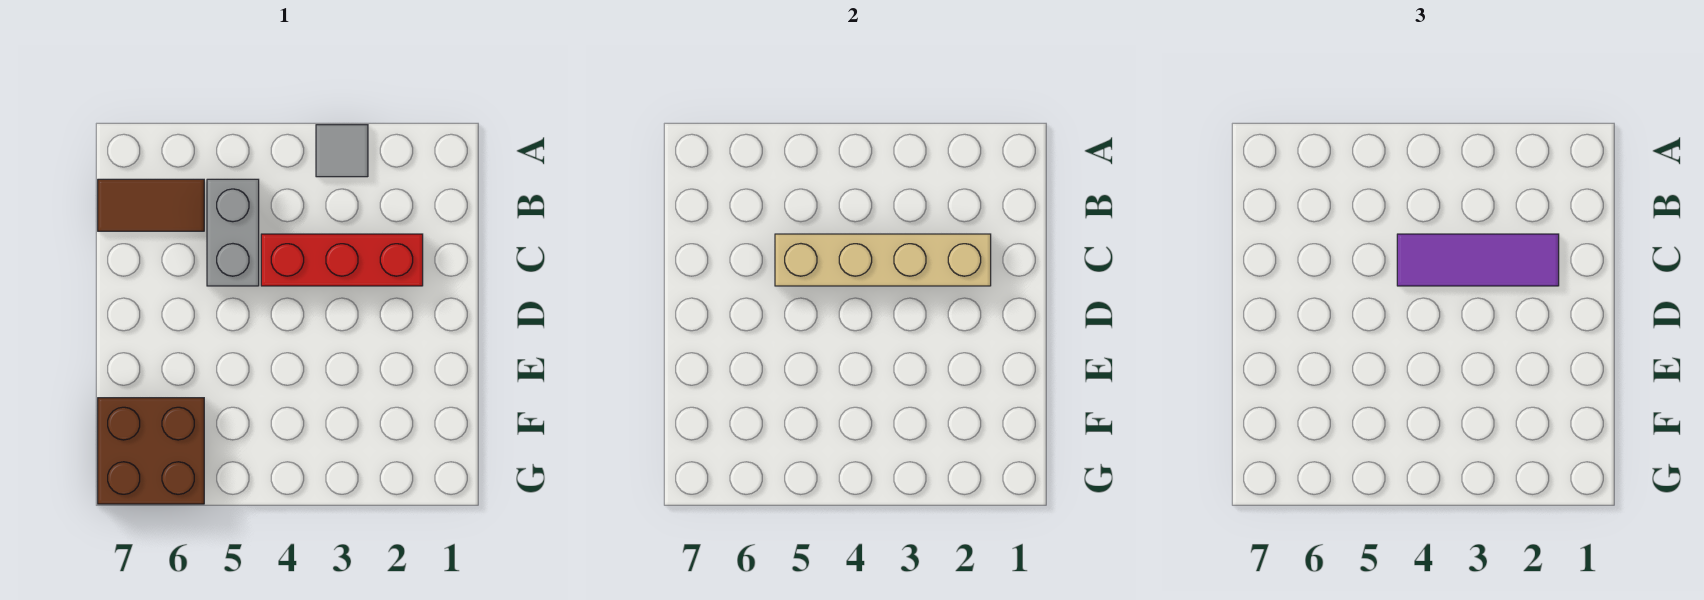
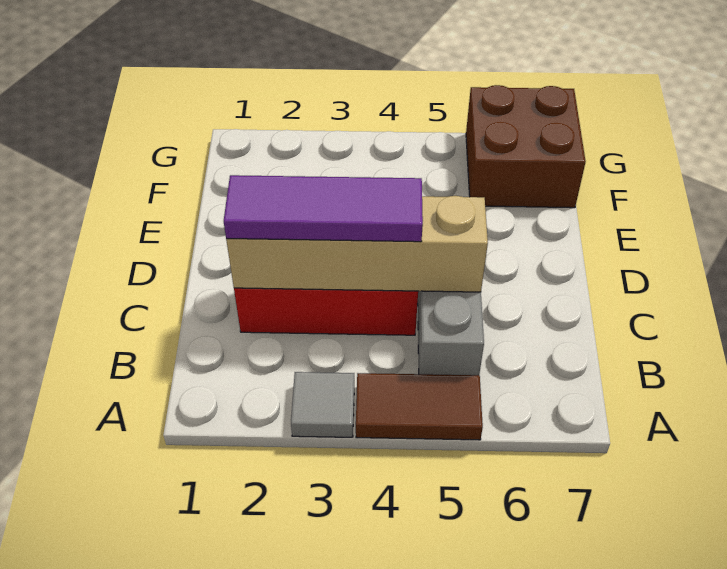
brown 1x2 tile [98,179,204,231] -> brown 1x2 tile moved to [356,373,483,440]

